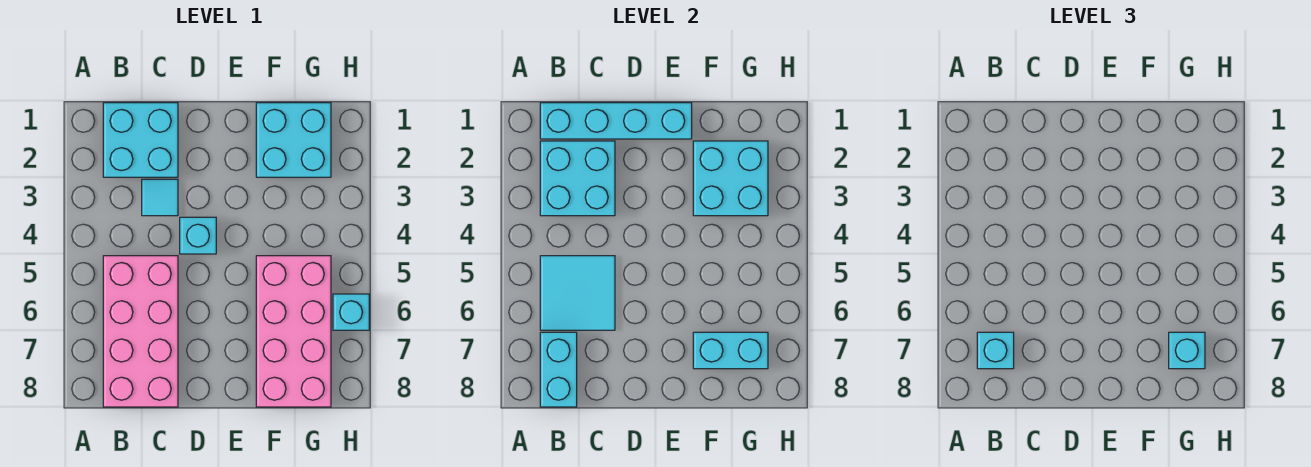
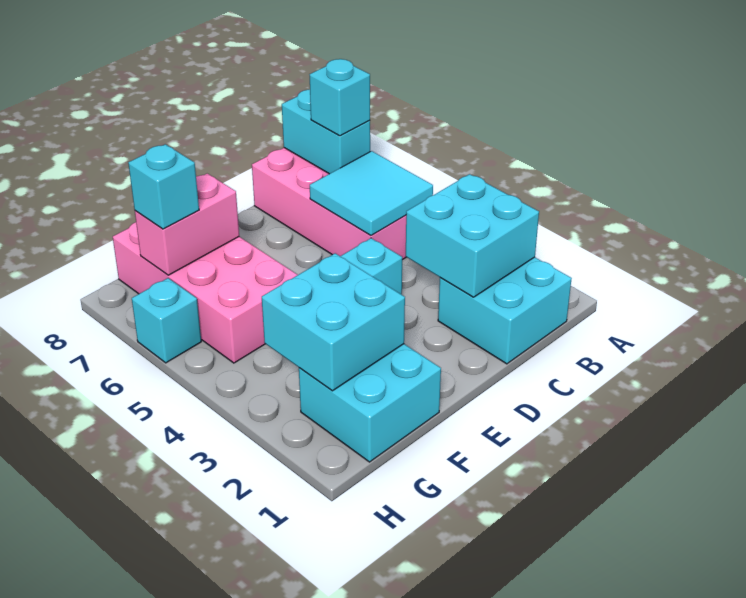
cyan 1x4 brick [540,103,692,139] -> none
cyan 1x1 tile [142,179,178,216] -> none
cyan 1x2 brick [693,332,768,369] -> pink 1x2 brick [135,174,239,275]

